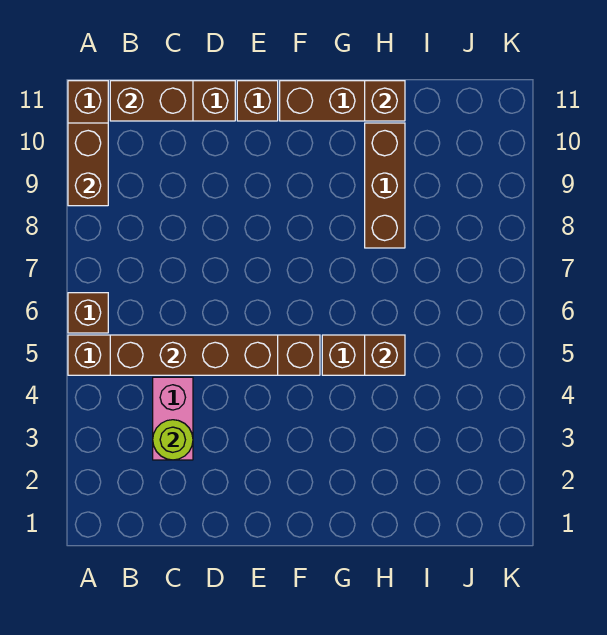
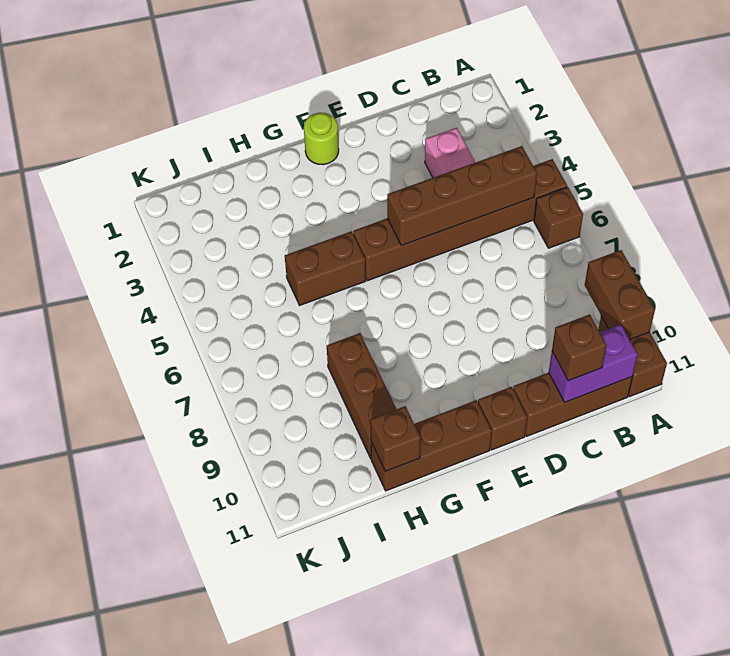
brown 1x2 brick [110,81,193,121] -> purple 1x2 brick [549,324,638,402]
lime 1x1 round brick [153,420,193,460] -> lime 1x1 round brick moved to [304,113,339,165]
brown 1x1 brick [365,335,405,375] -> brown 1x1 brick moved to [552,314,607,381]

